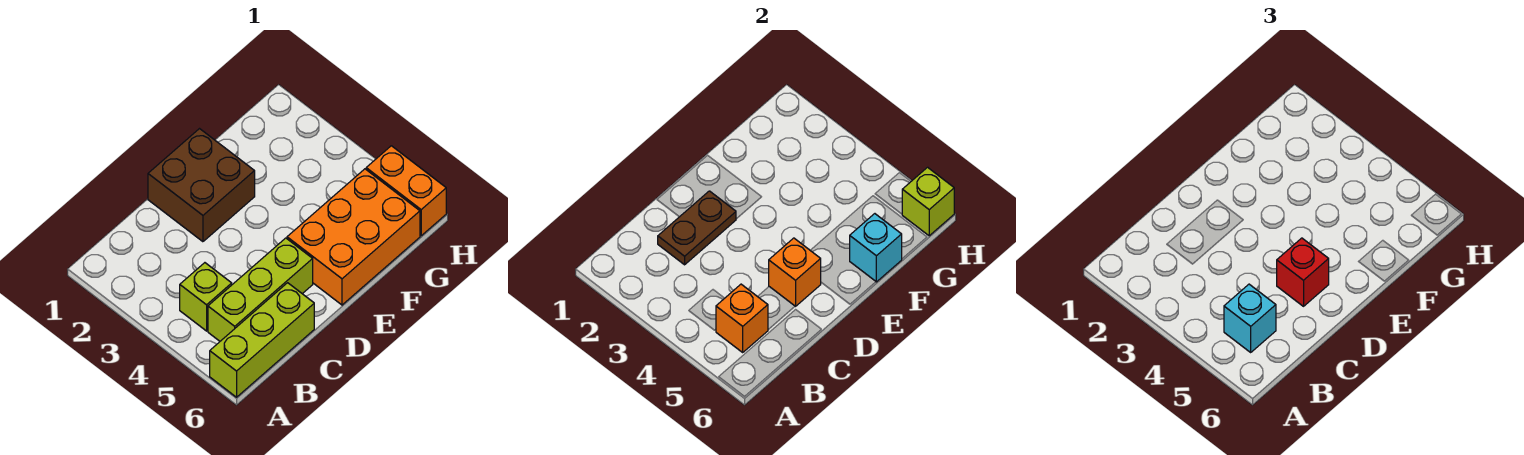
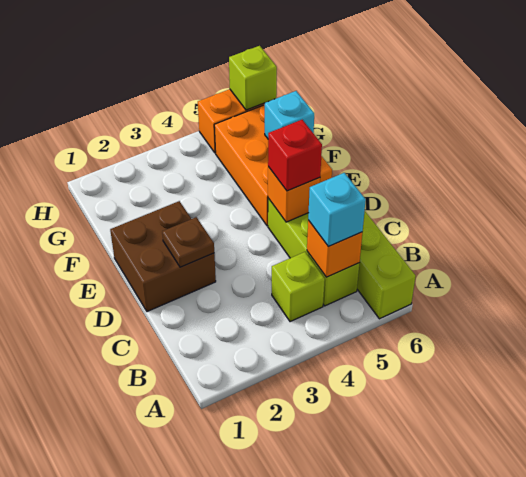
brown 1x2 plate [658,191,736,265] -> brown 1x1 plate [162,217,214,267]

